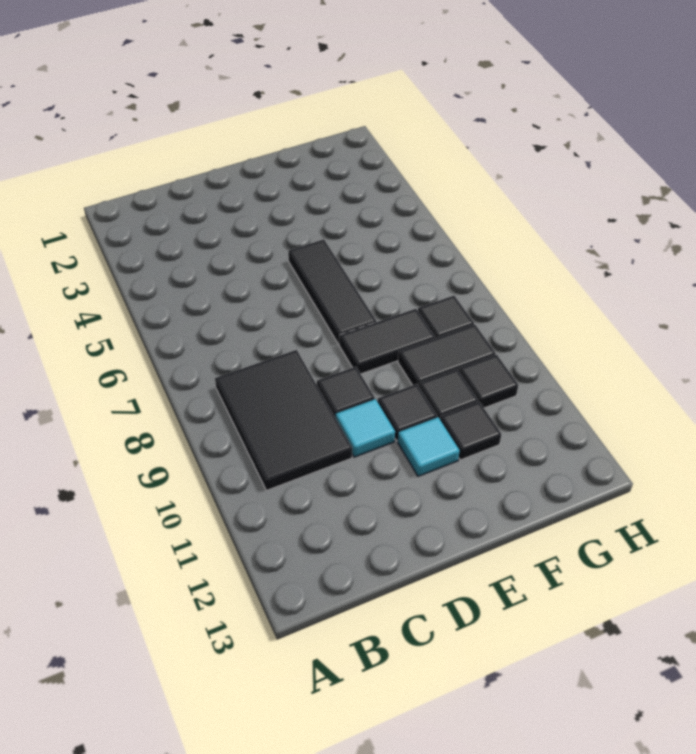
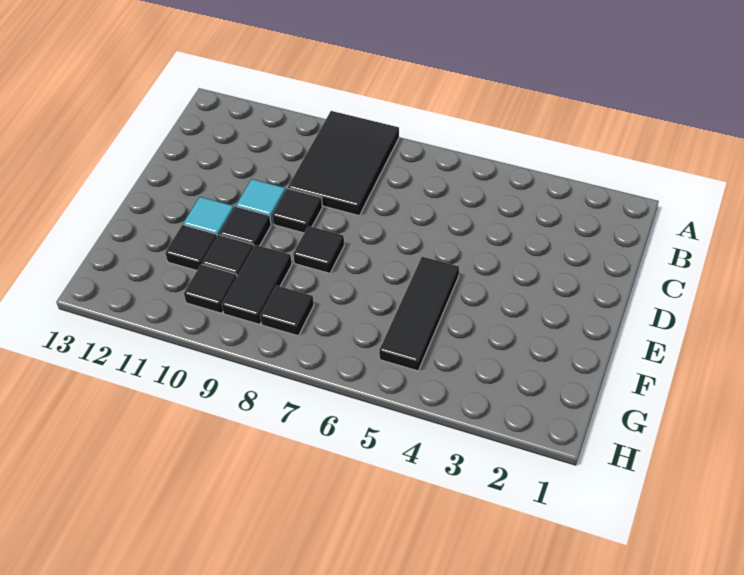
black 2x3 tile [215,350,352,490] -> black 2x3 tile turned to [288,111,399,216]
black 1x3 tile [288,239,376,344] -> black 1x3 tile turned to [379,257,459,371]
black 1x2 tile [339,309,435,374] -> black 1x1 tile [293,226,344,273]

